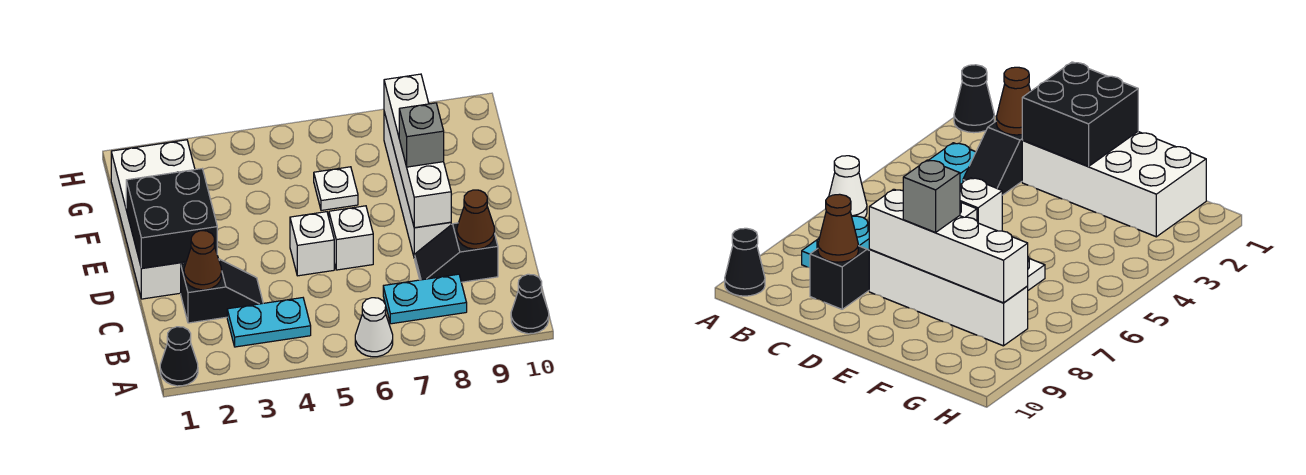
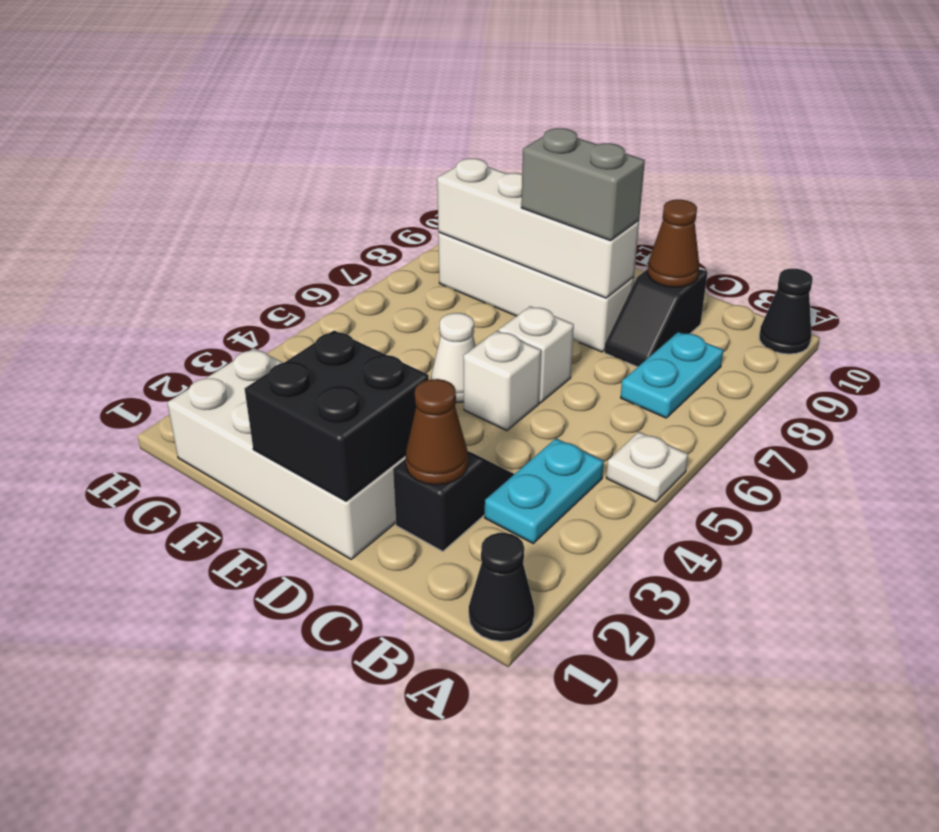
white 1x1 cone [355,298,393,357] -> white 1x1 cone moved to [431,313,476,403]
grey 1x1 brick [399,103,444,167] -> grey 1x2 brick [521,128,645,241]
white 1x1 plate [314,167,358,210] -> white 1x1 plate moved to [606,432,688,502]

